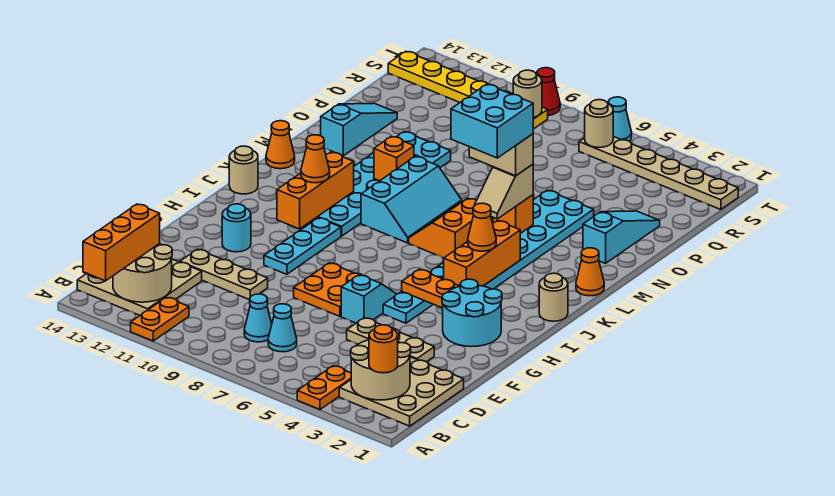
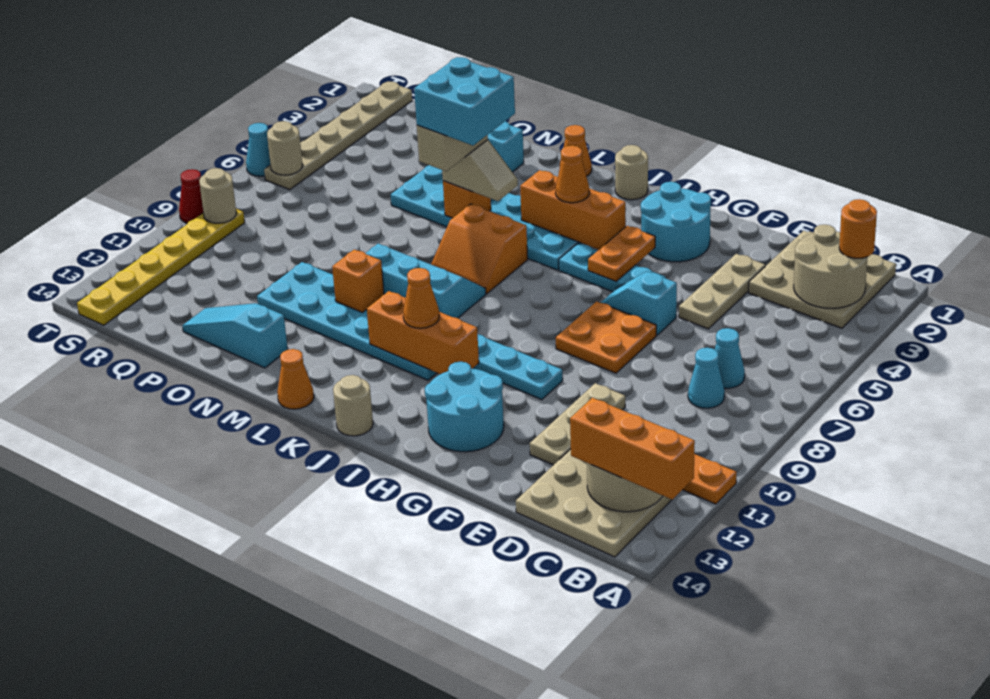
orange 1x2 plate [297,366,351,410] -> none
cyan 1x1 round brick [222,204,251,252] -> cyan 2x2 round brick [425,362,504,452]

